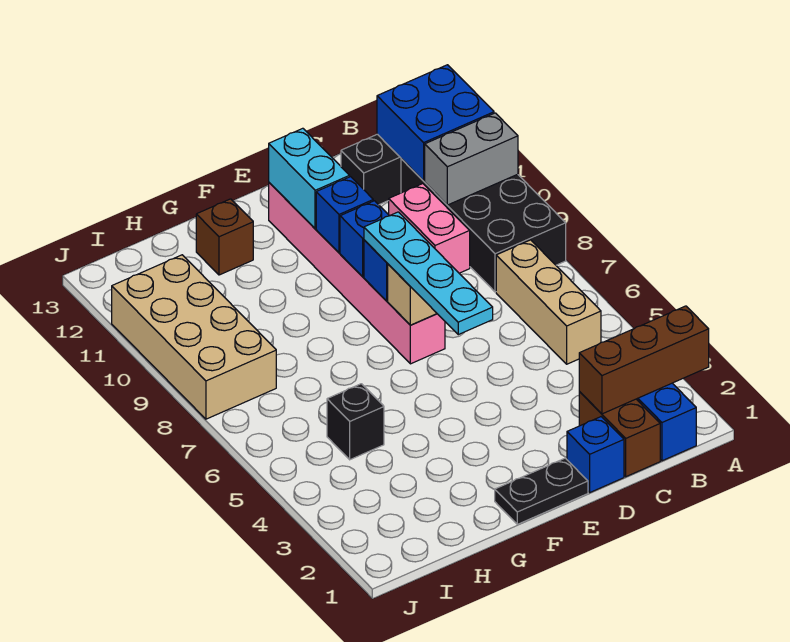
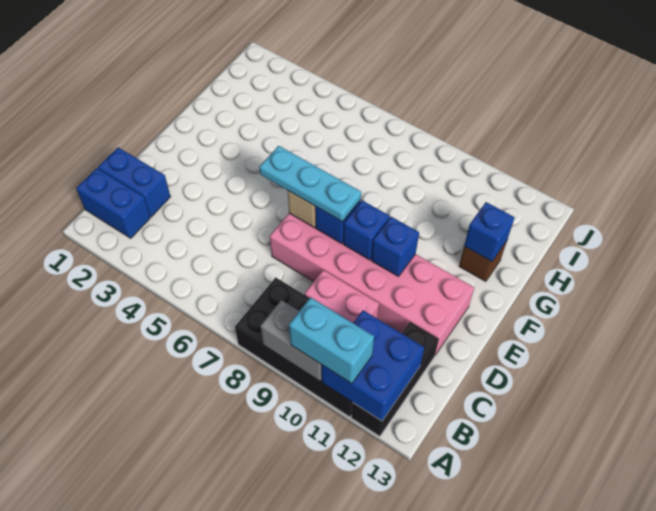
brown 1x3 brick [579,306,709,414] -> none
grey 1x2 brick [425,113,518,205] -> grey 1x2 brick turned to [260,300,322,381]
tan 1x3 brick [496,240,601,364] -> none
brown 1x2 brick [579,392,660,477] -> blue 1x2 brick [98,147,171,217]
blue 1x1 brick [567,417,624,492] -> blue 1x1 brick moved to [464,202,515,262]
black 1x2 plate [495,458,588,524] -> none
cyan 1x4 plate [364,212,493,335] -> cyan 1x3 plate [259,146,361,222]
pink 1x6 brick [269,183,445,364] -> pink 2x6 brick [270,213,474,355]
cyan 1x2 brick [269,128,350,229] -> cyan 1x2 brick moved to [289,297,374,384]
black 1x1 brick [327,384,384,460] -> none
tan 2x4 brick [112,255,276,419] -> none

